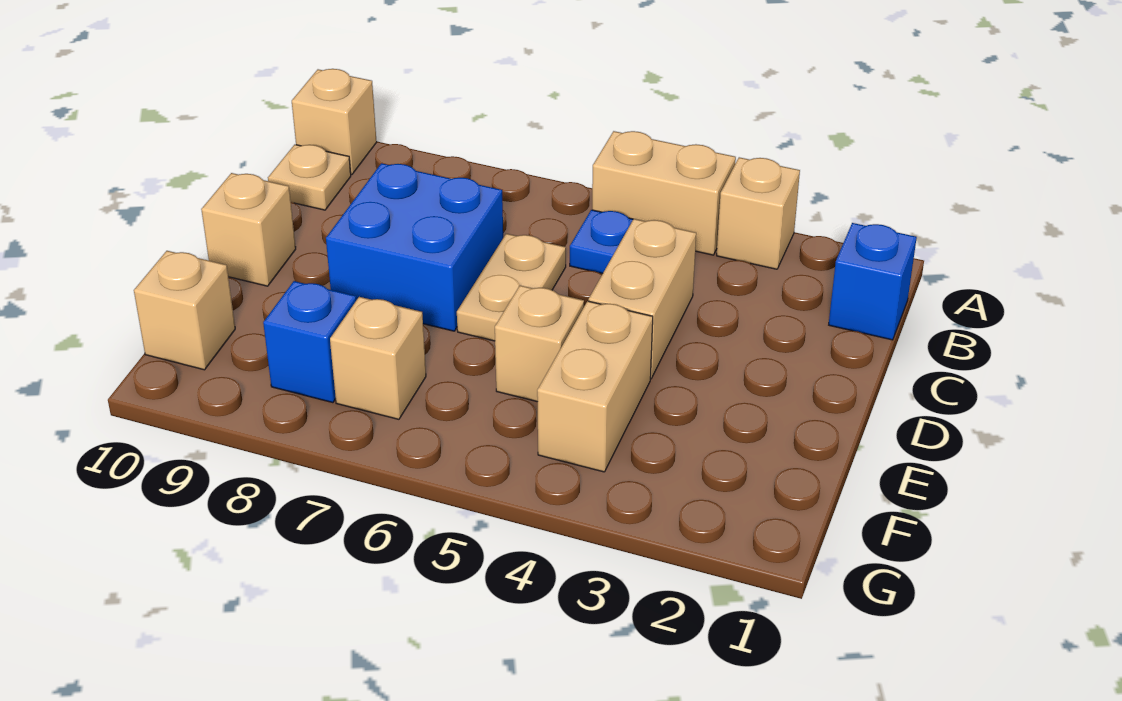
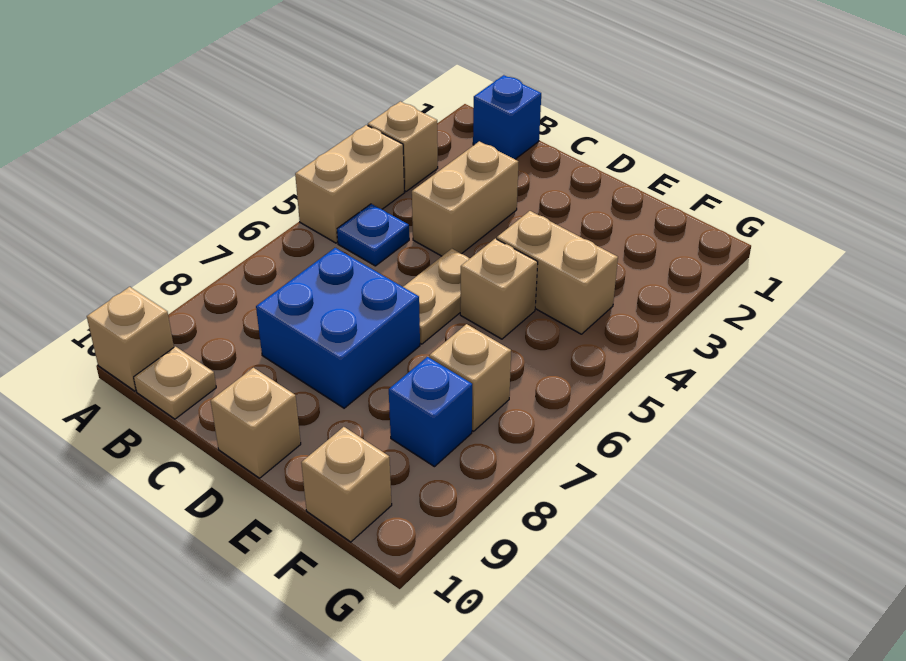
tan 1x2 brick [588,219,696,379] -> tan 1x2 brick turned to [412,141,519,256]
tan 1x2 plate [457,234,566,341] -> tan 1x2 plate turned to [403,249,470,344]

